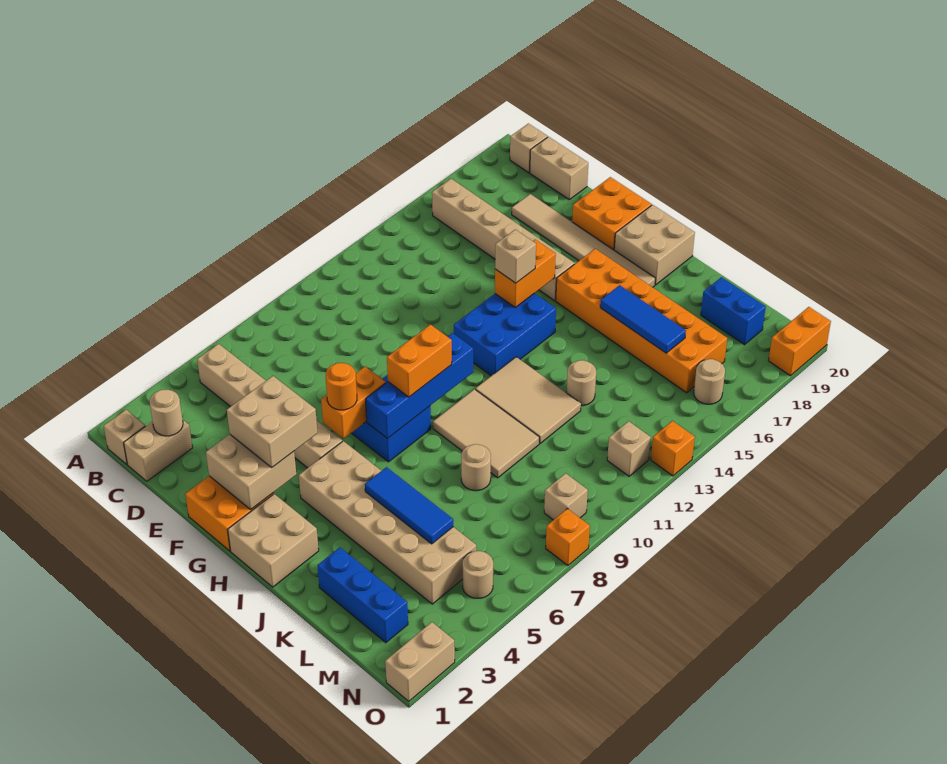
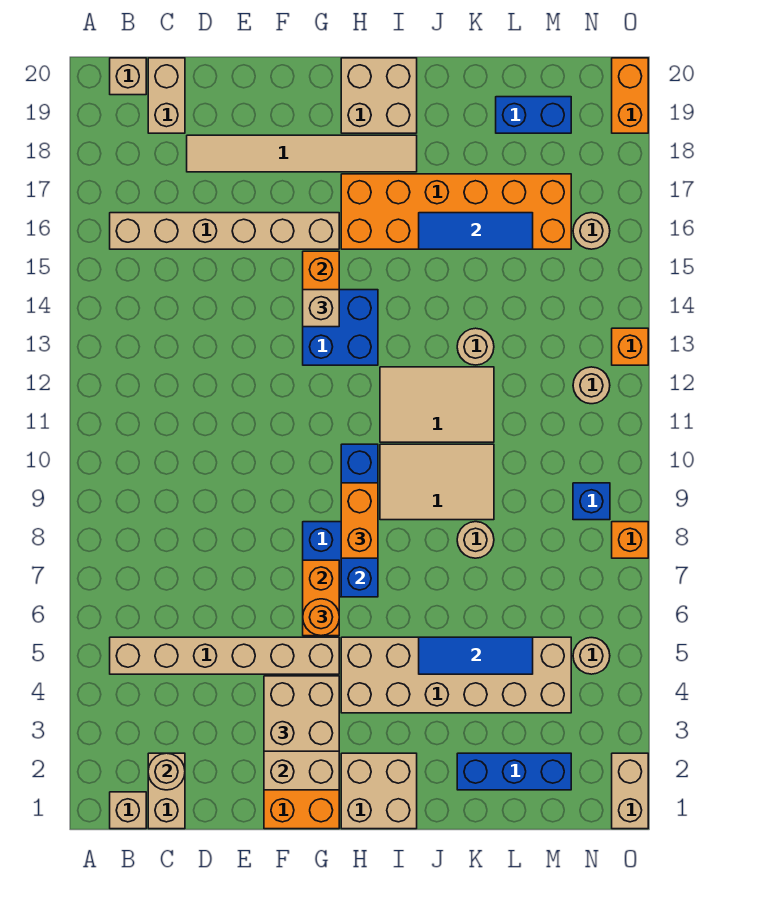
tan 1x2 brick [530,137,588,200] -> tan 1x2 brick turned to [148,58,185,133]
orange 2x2 brick [572,177,652,250] -> none
blue 2x3 brick [454,293,556,376] -> blue 2x2 brick [303,290,378,365]
tan 1x1 brick [544,473,588,520] -> blue 1x1 brick [573,483,610,520]
tan 1x1 brick [607,421,651,476] -> tan 1x1 round brick [573,367,610,404]

